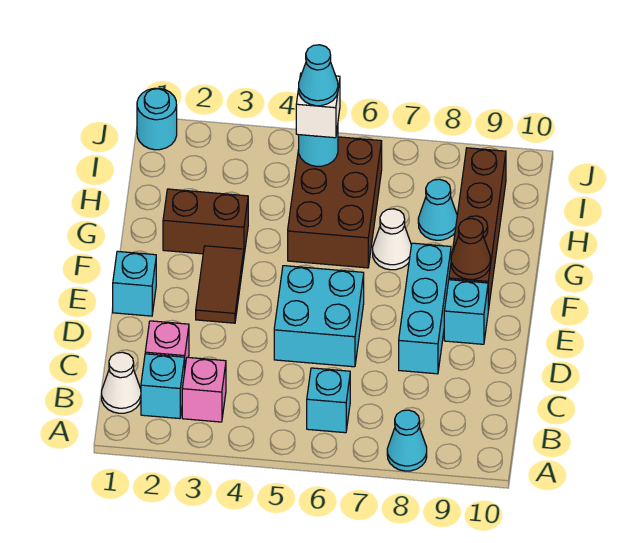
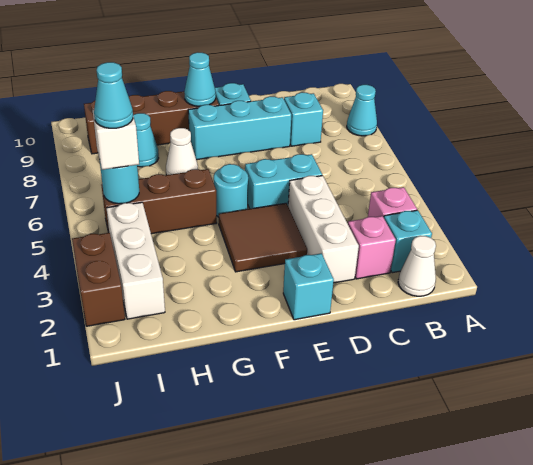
cyan 1x1 brick [307,368,350,433] -> cyan 1x1 brick moved to [284,92,323,146]
none -> white 1x3 brick [288,176,359,283]
cyan 2x2 brick [274,266,364,367] -> cyan 1x2 brick [245,154,322,209]
brown 1x2 tile [196,246,244,323] -> brown 2x2 tile [219,203,307,272]
brown 1x1 cone [451,219,491,279] -> cyan 1x1 cone [184,52,216,106]
brown 1x2 brick [163,189,248,254] -> brown 1x2 brick moved to [72,233,125,326]
brown 2x3 brick [288,137,382,268] -> brown 1x3 brick [102,169,217,234]
none -> white 1x3 brick [106,202,165,319]
cyan 1x1 round brick [137,88,177,150] -> cyan 1x1 round brick moved to [214,164,248,217]

